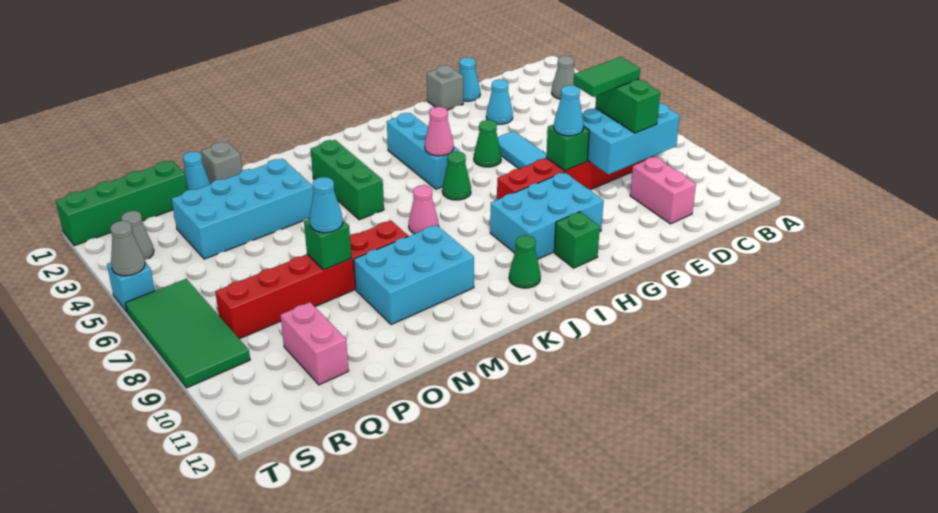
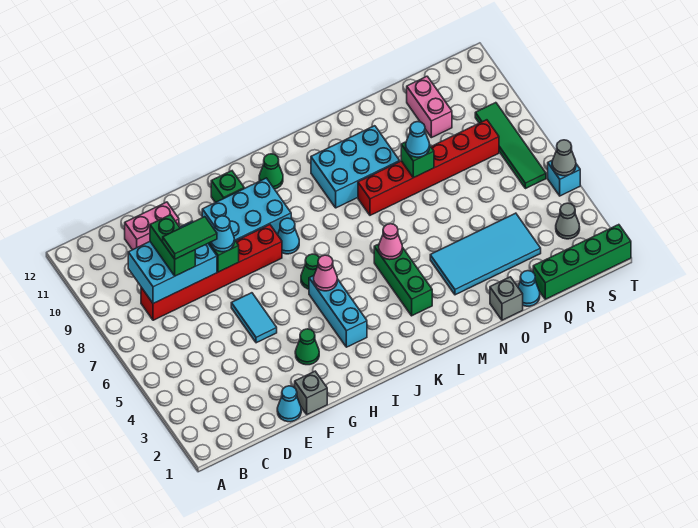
grey 1x1 cone [552,56,575,99] -> none
pink 1x2 brick [630,157,696,224] -> pink 1x2 brick turned to [125,202,179,250]
cyan 1x1 cone [486,79,513,124] -> cyan 1x1 cone moved to [278,218,299,254]
green 1x1 cone [474,120,502,167] -> green 1x1 cone moved to [295,329,319,365]
pink 1x1 cone [409,185,439,234] -> pink 1x1 cone moved to [379,224,402,260]
cyan 2x4 brick [172,159,313,259] -> cyan 2x4 tile [430,213,541,295]
green 2x4 tile [125,279,250,388] -> green 1x4 tile [475,103,546,189]

